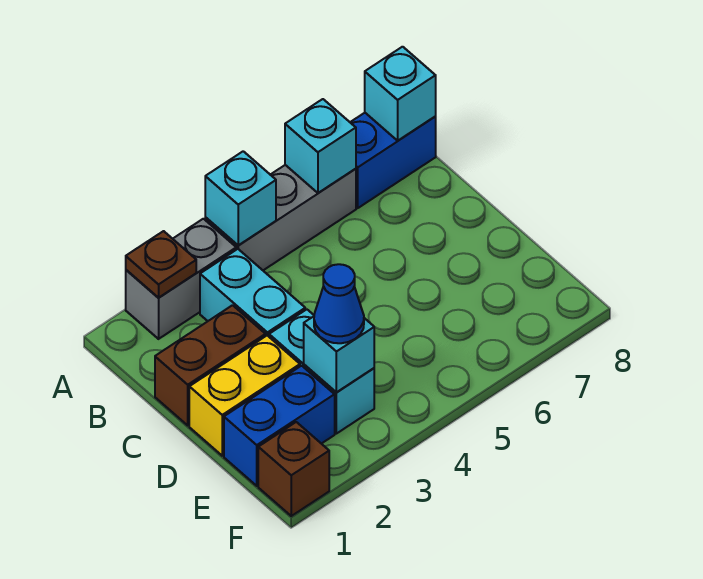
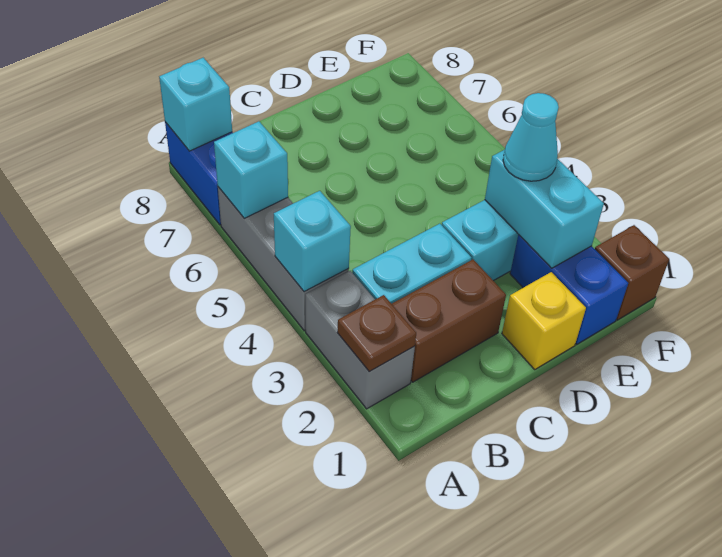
brown 1x2 brick [155,305,266,425] -> brown 1x2 brick turned to [392,259,506,382]
yellow 1x2 brick [189,336,300,456] -> yellow 1x1 brick [502,272,586,370]
cyan 1x1 brick [304,316,374,393] -> cyan 1x2 brick [485,150,604,268]
blue 1x1 cone [314,264,364,343] -> cyan 1x1 cone [503,93,559,181]

